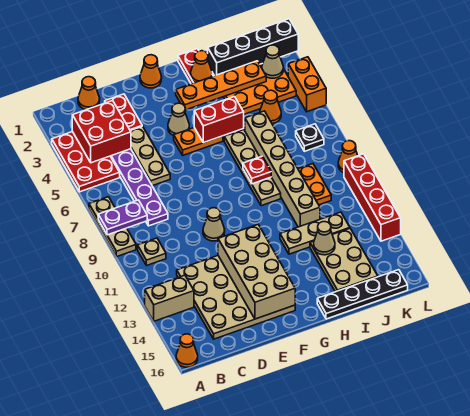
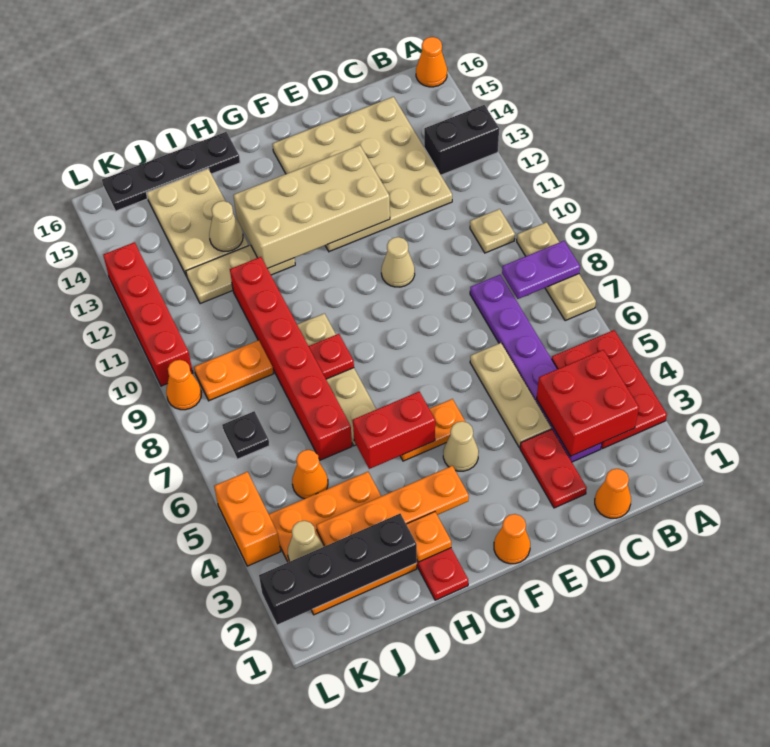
tan 1x2 brick [145,275,194,321] -> black 1x2 brick [424,105,499,175]
tan 2x4 brick [218,225,295,319] -> tan 2x4 brick turned to [233,145,390,269]
orange 1x1 cone [191,51,212,83] -> orange 1x1 plate [406,512,451,562]
tan 1x6 brick [245,111,320,227] -> red 1x6 brick [230,257,352,460]
orange 1x2 plate [298,164,331,205] -> orange 1x2 plate turned to [194,340,274,401]

